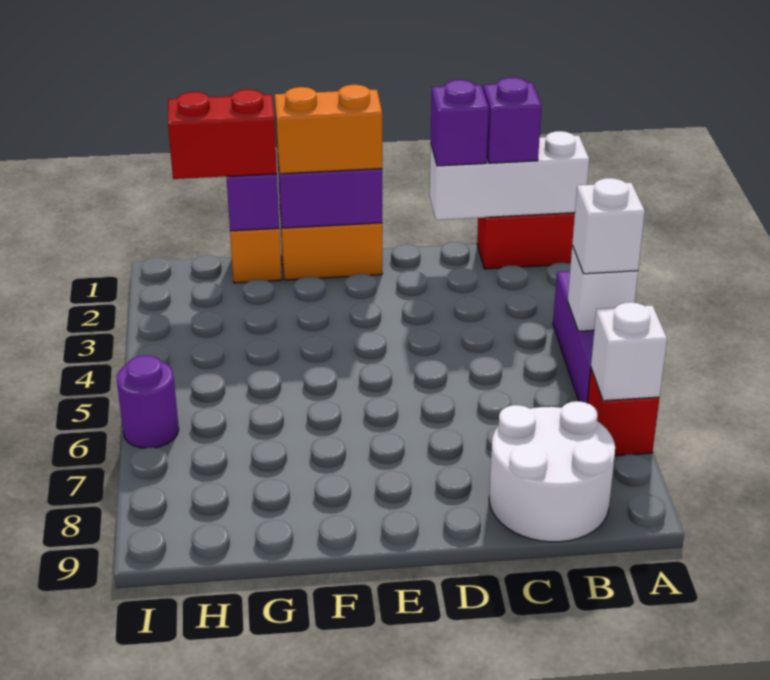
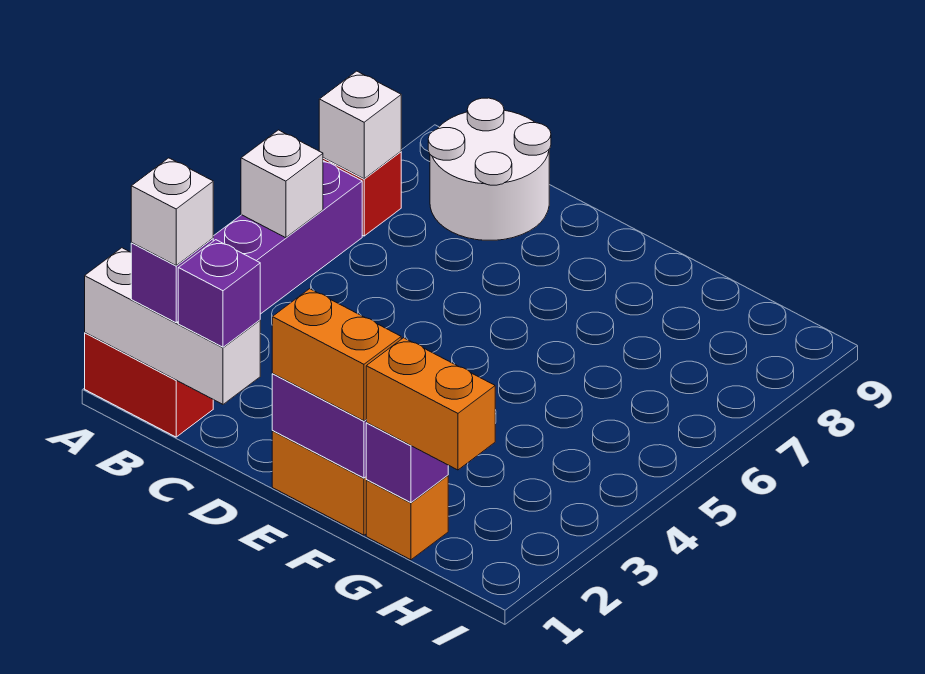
white 1x1 brick [572,178,645,274] -> white 1x1 brick moved to [131,158,213,265]
red 1x2 brick [168,89,277,179] -> orange 1x2 brick [366,338,495,470]
purple 1x1 round brick [116,355,179,448] -> none

